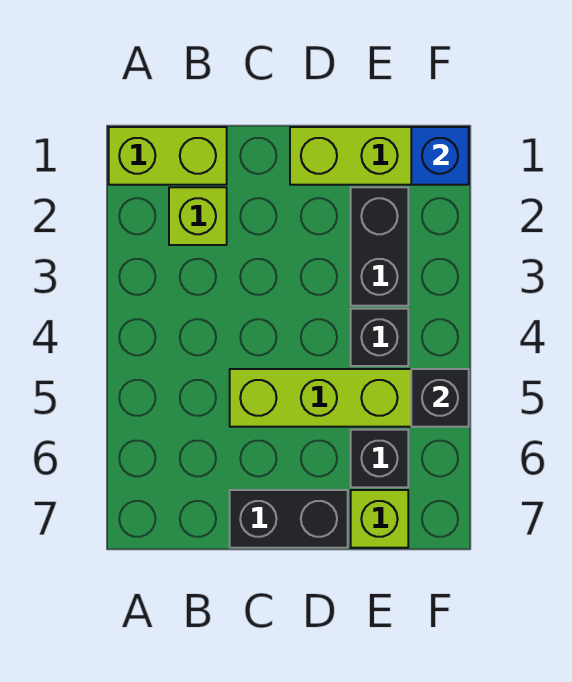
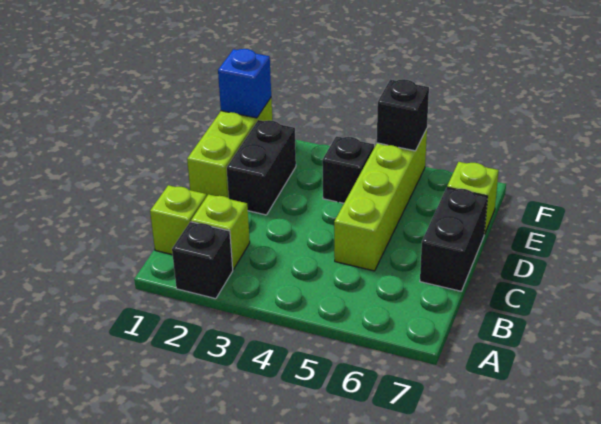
lime 1x2 brick [109,127,227,185] -> lime 1x1 brick [150,185,207,255]
black 1x2 brick [351,187,408,306] -> black 1x2 brick turned to [227,120,296,215]
black 1x1 brick [351,430,408,487] -> black 1x1 brick moved to [172,222,233,299]

